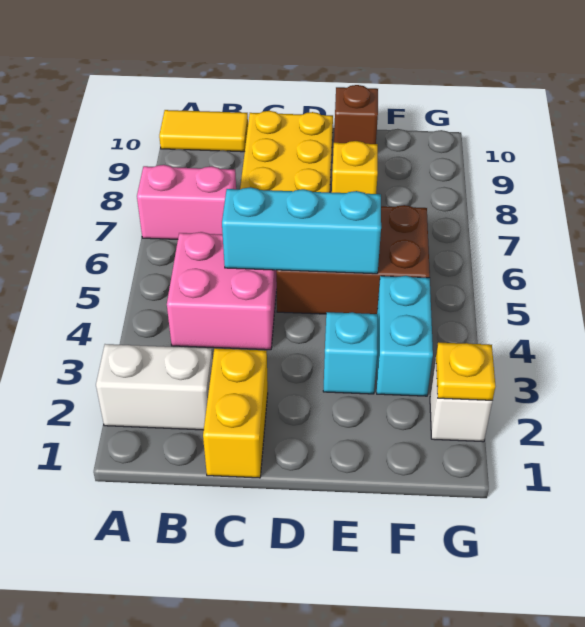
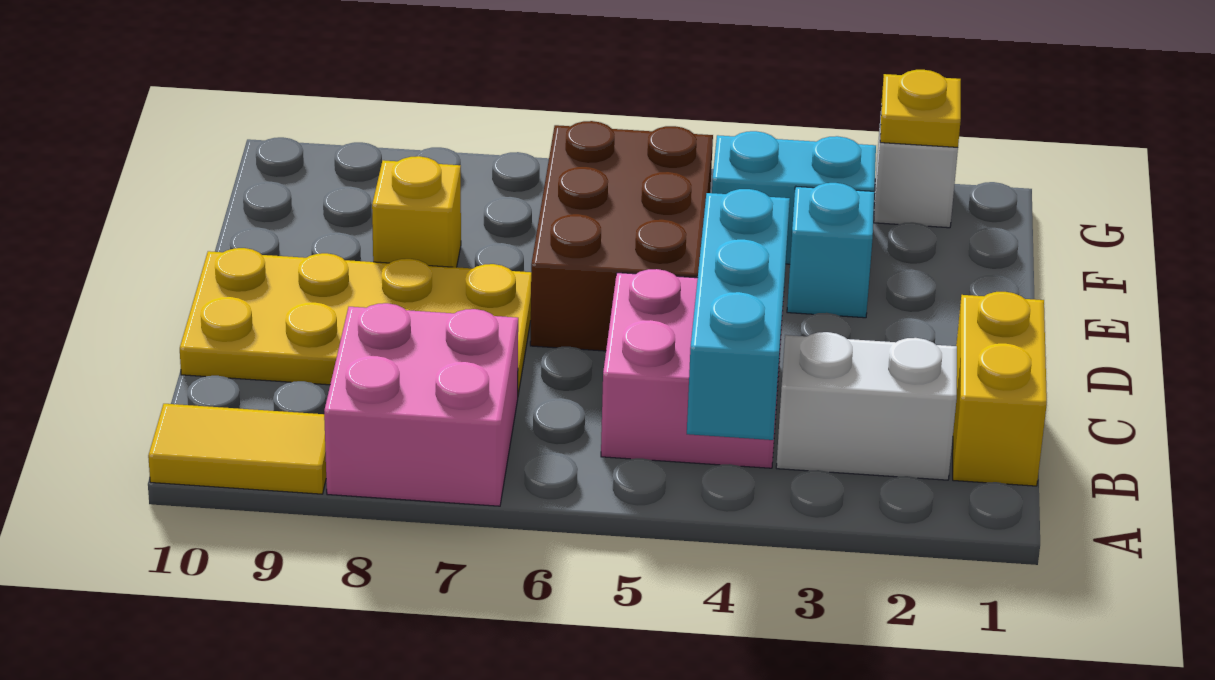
white 1x2 brick [96,344,213,430] -> white 1x2 brick turned to [776,332,957,480]
pink 1x2 brick [137,165,236,239] -> pink 2x2 brick [324,303,518,506]
yellow 1x2 tile [159,110,248,152] -> yellow 1x2 tile turned to [148,404,326,494]
yellow 1x2 brick [203,348,268,478] -> yellow 1x2 brick turned to [953,292,1047,486]
cyan 1x3 brick [222,187,381,274] -> cyan 1x3 brick moved to [687,189,790,440]
brown 1x1 brick [334,85,378,144] -> none

